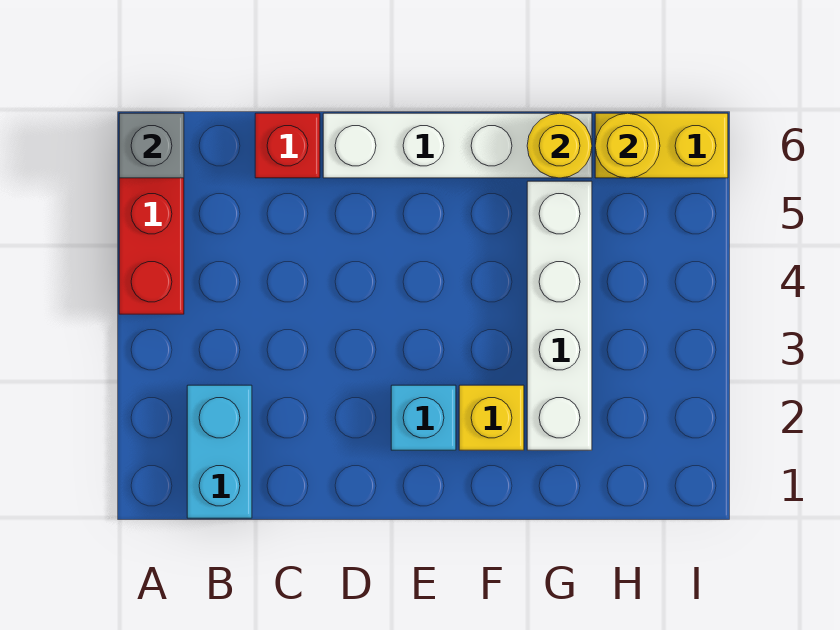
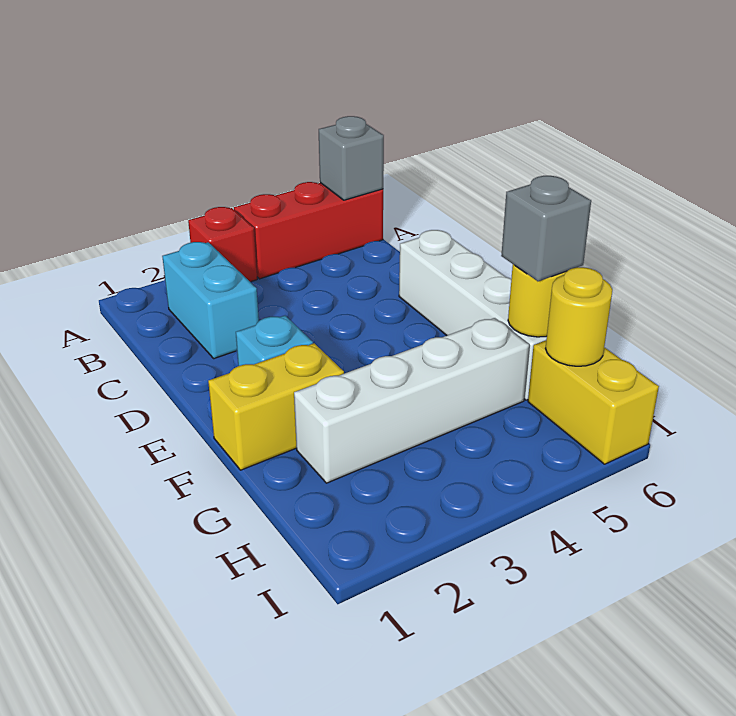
cyan 1x2 brick [187,385,252,518] -> cyan 1x2 brick turned to [162,242,259,359]
red 1x1 brick [255,113,320,178] -> red 1x1 brick moved to [188,207,257,282]
yellow 1x1 brick [459,385,524,450] -> yellow 1x2 brick [208,343,344,470]
none -> grey 1x1 brick [501,176,591,281]

